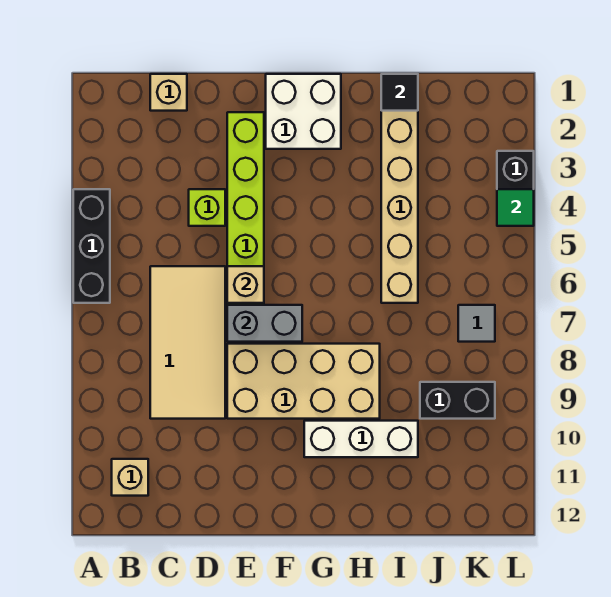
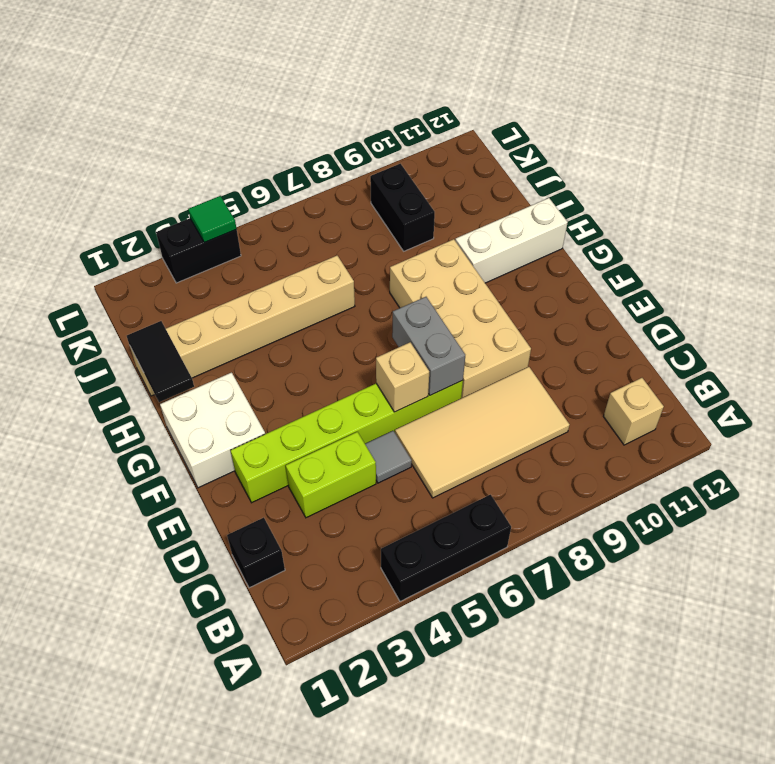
tan 1x1 brick [150,74,187,111] -> black 1x1 brick [227,518,285,588]
lime 1x1 brick [189,189,225,226] -> lime 1x2 brick [286,432,376,518]
white 1x3 brick [304,421,418,457] -> white 1x3 brick turned to [455,198,568,283]
black 1x1 tile [381,74,418,111] -> black 1x2 tile [127,321,194,402]
grey 1x1 tile [458,305,495,342] -> grey 1x1 tile moved to [365,431,412,483]

